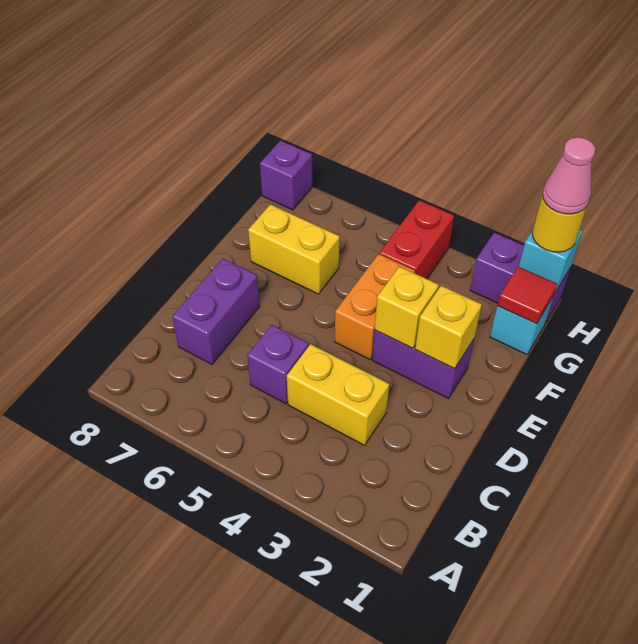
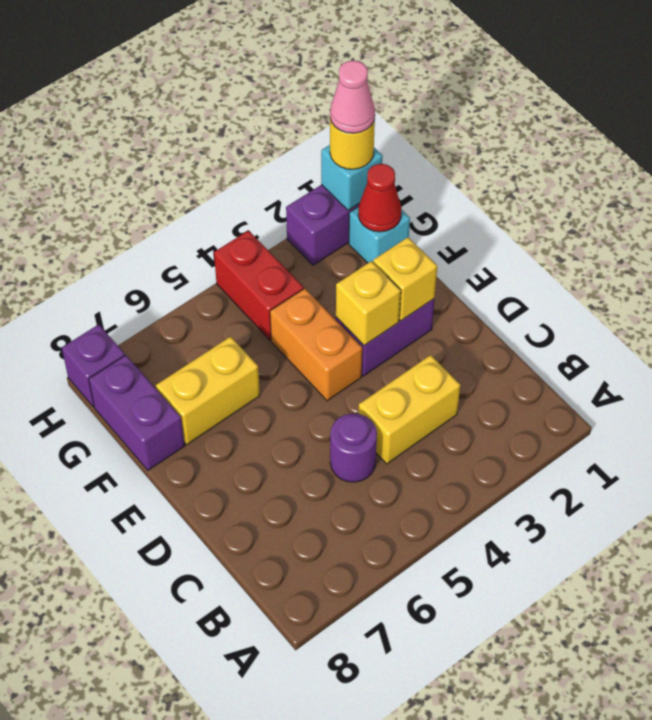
purple 1x1 brick [247,325,309,404] -> purple 1x1 round brick [330,413,377,482]
purple 1x2 brick [172,259,260,364] -> purple 1x2 brick moved to [89,355,185,470]
red 1x1 tile [497,267,557,324] -> red 1x1 cone [358,164,402,232]

